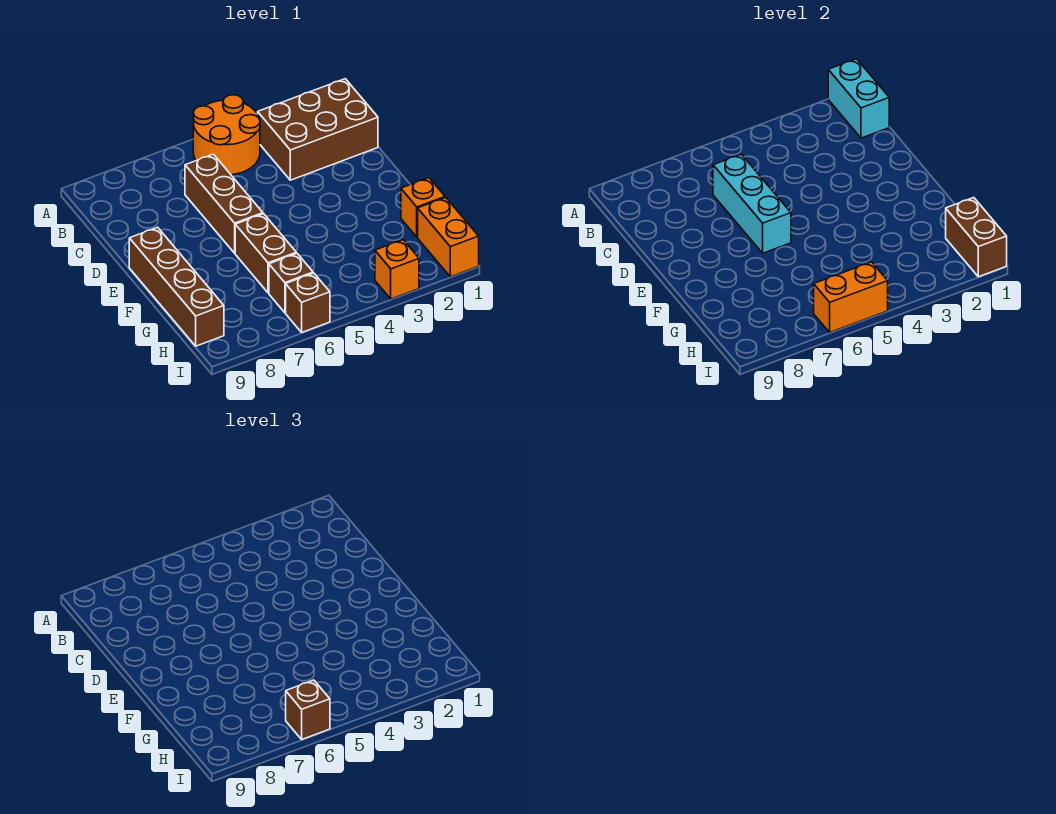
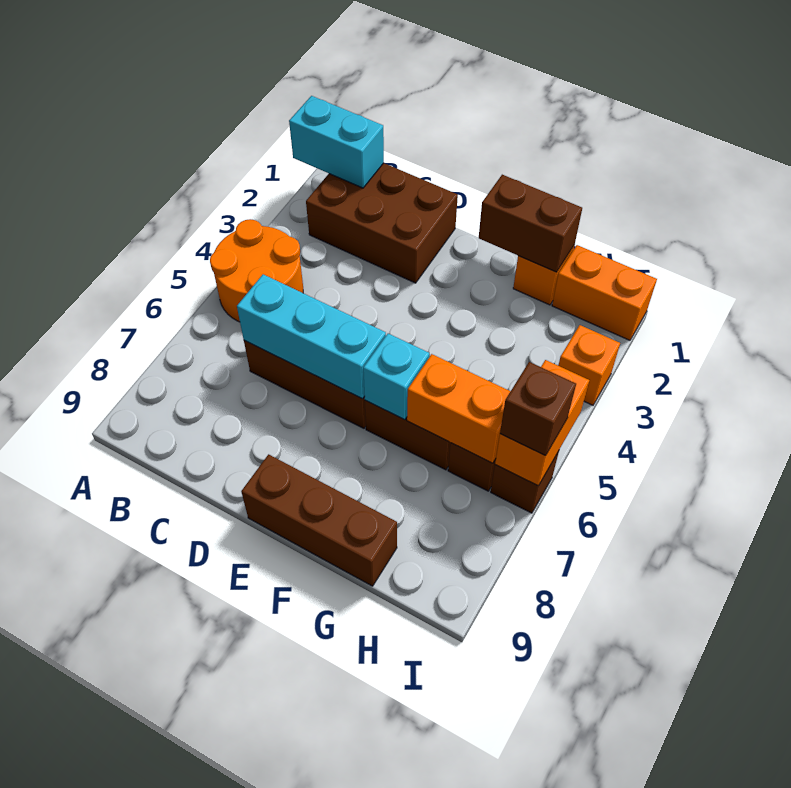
brown 2x3 brick [258,79,378,180] -> brown 2x3 brick turned to [306,163,458,283]
brown 1x4 brick [129,227,224,346] -> brown 1x3 brick [241,454,397,586]
none -> cyan 1x1 brick [363,334,429,420]
none -> orange 1x2 brick [407,354,511,463]
brown 1x2 brick [946,198,1007,277] -> brown 1x2 brick moved to [479,175,582,272]

